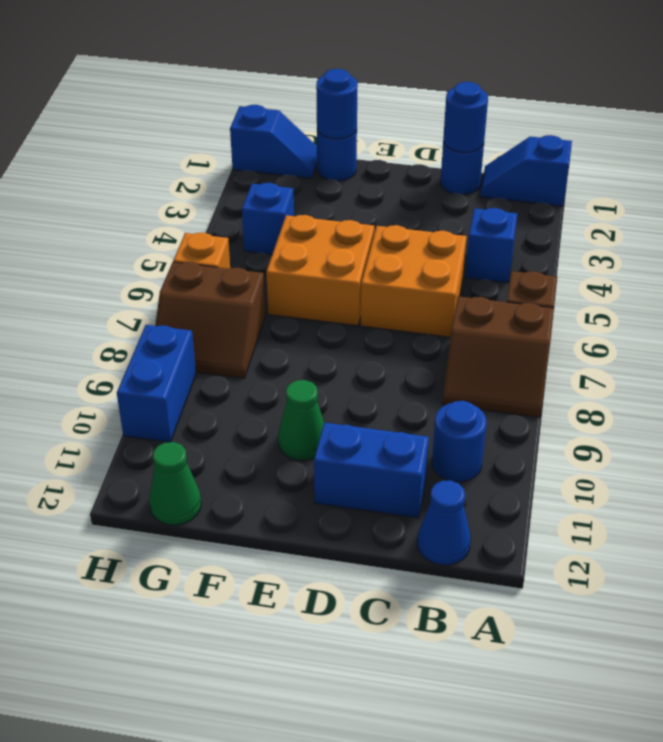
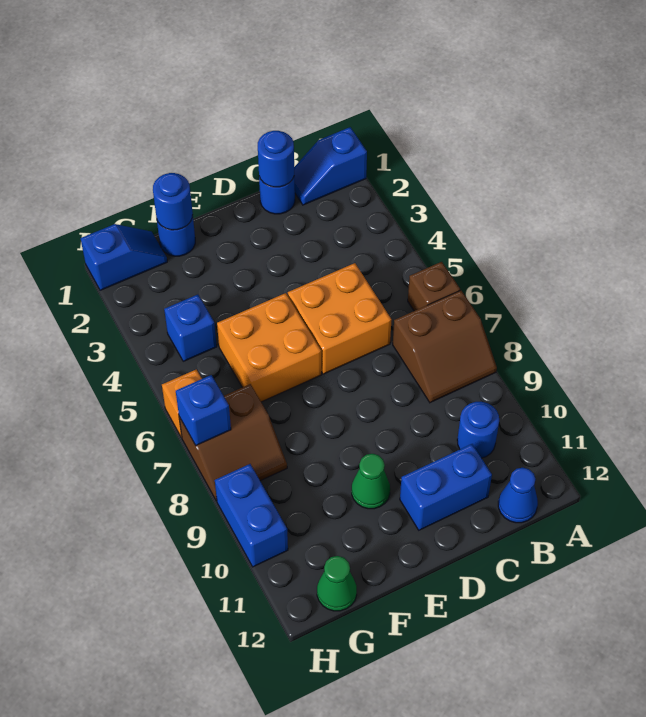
blue 1x1 brick [466,208,517,283] -> blue 1x1 brick moved to [176,375,231,445]

